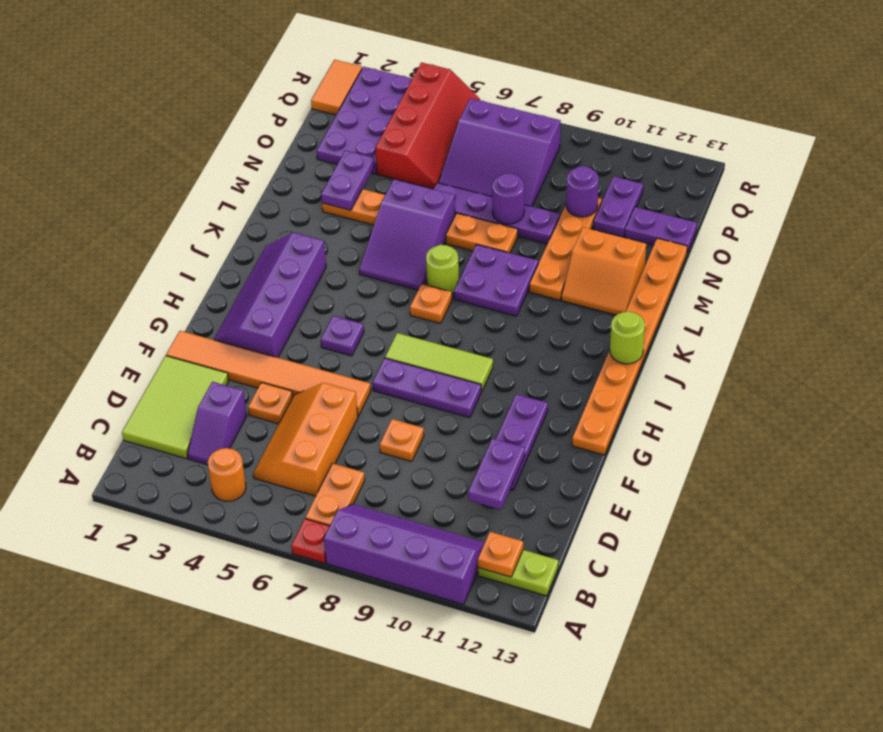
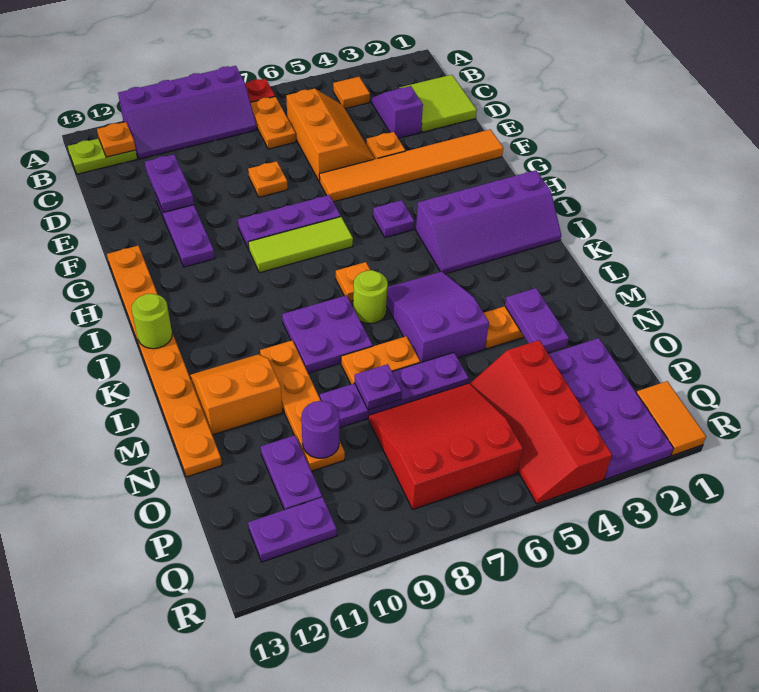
orange 1x1 round brick [208,448,246,501] -> orange 1x1 tile [333,77,370,109]
lime 2x3 tile [122,356,229,458] -> lime 2x2 tile [400,75,477,132]
purple 2x4 slope [214,232,326,358] -> purple 2x4 slope turned to [416,170,561,274]
purple 1x1 round brick [492,173,524,224] -> purple 1x1 plate [355,364,402,410]
purple 3x3 slope [439,98,561,206] -> red 3x3 slope [368,383,523,509]
purple 1x2 plate [625,207,697,253] -> purple 1x2 plate moved to [248,497,337,562]

